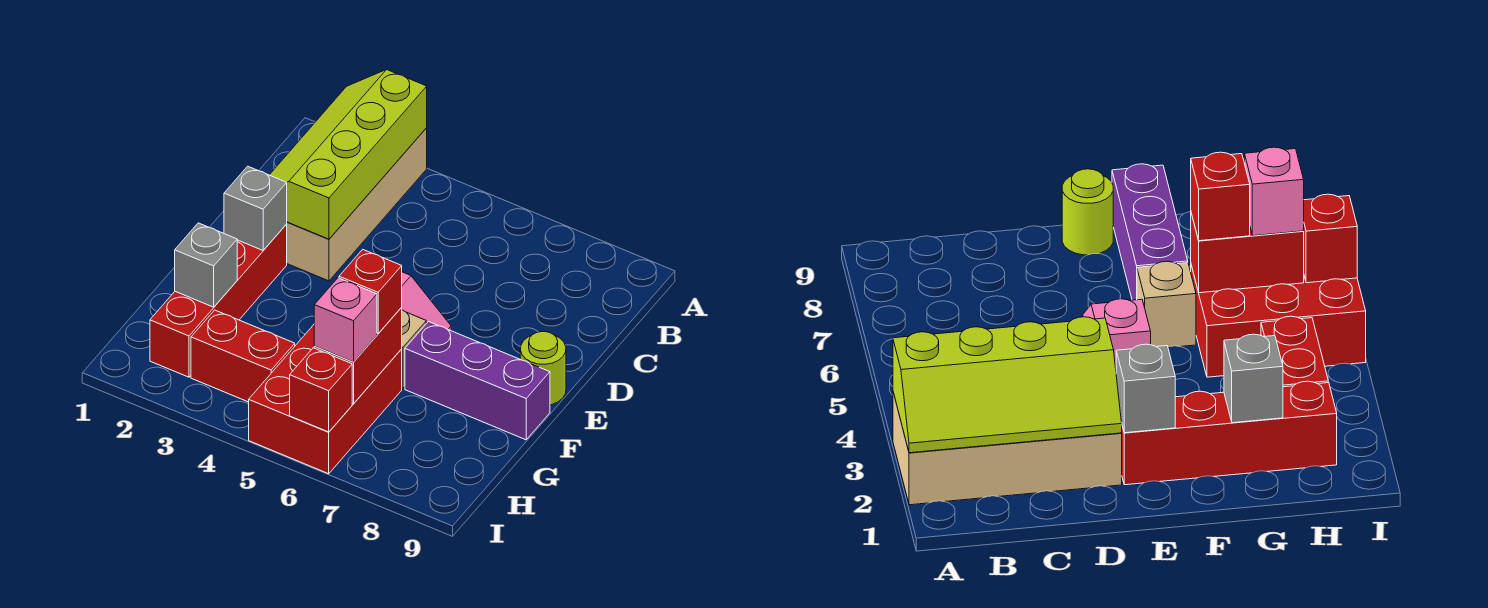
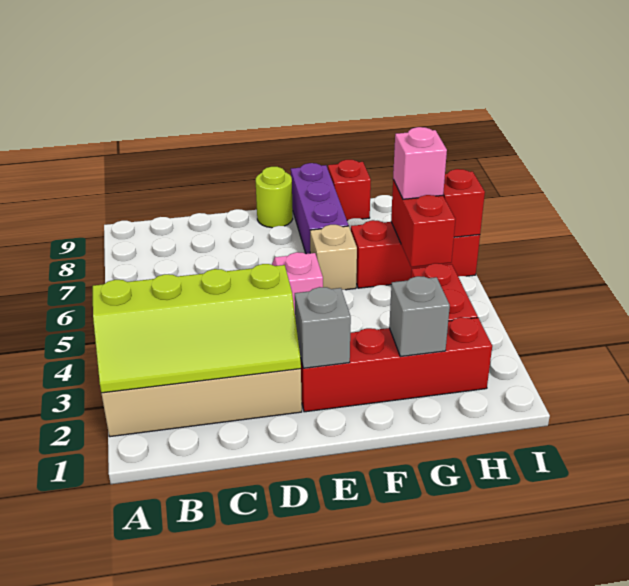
red 2x3 brick [249,325,402,474] -> red 1x3 brick [350,220,480,288]
red 1x2 brick [314,307,402,404] -> red 1x2 brick turned to [391,180,455,267]
red 1x1 brick [339,250,402,334] -> red 1x1 brick moved to [328,160,371,220]

